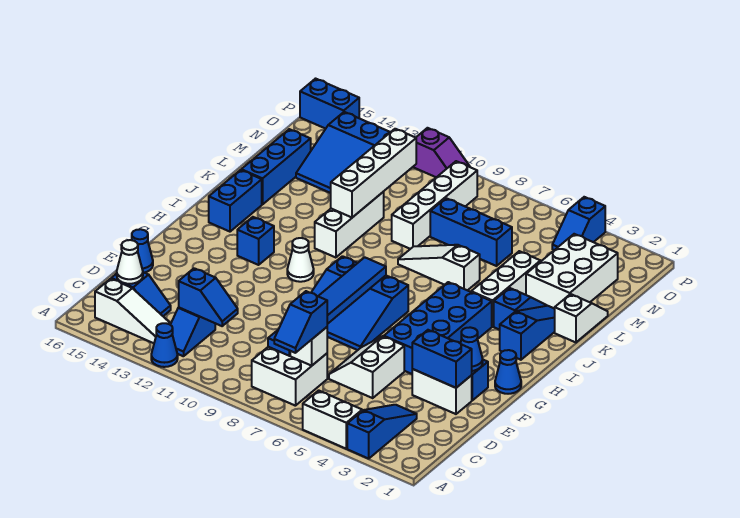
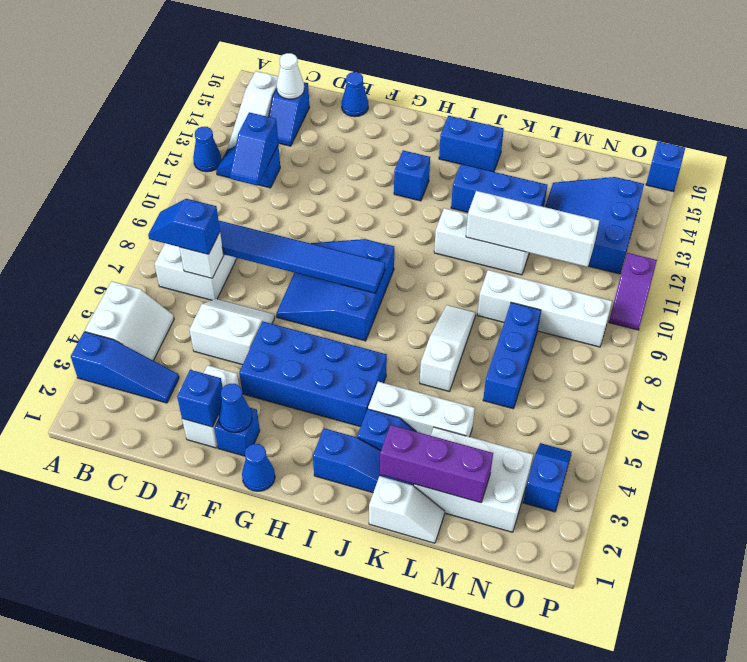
blue 1x2 brick [412,330,472,388] -> blue 1x1 brick [177,370,223,427]
white 1x1 cone [287,238,314,282] -> none
none -> purple 1x3 brick [380,425,493,503]
blue 1x3 brick [241,129,311,204] -> blue 1x3 brick moved to [451,164,547,212]
blue 1x2 slope [552,197,605,250] -> blue 1x2 slope turned to [523,443,572,512]
blue 1x2 brick [300,79,359,129] -> blue 1x1 brick [646,141,685,192]

